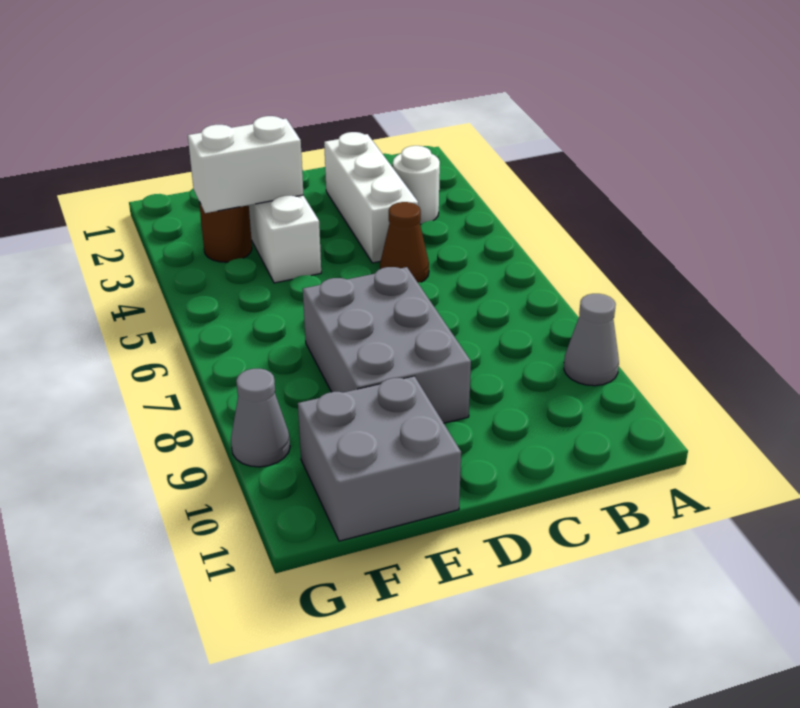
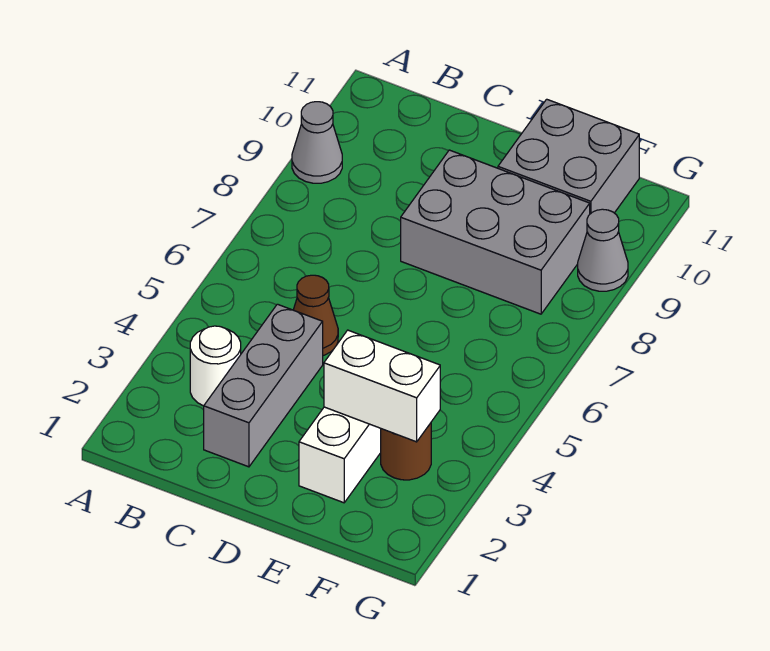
white 1x3 brick [324,132,418,263] -> grey 1x3 brick [204,304,323,467]
grey 2x3 brick [303,267,471,423] -> grey 2x3 brick turned to [401,150,590,314]

